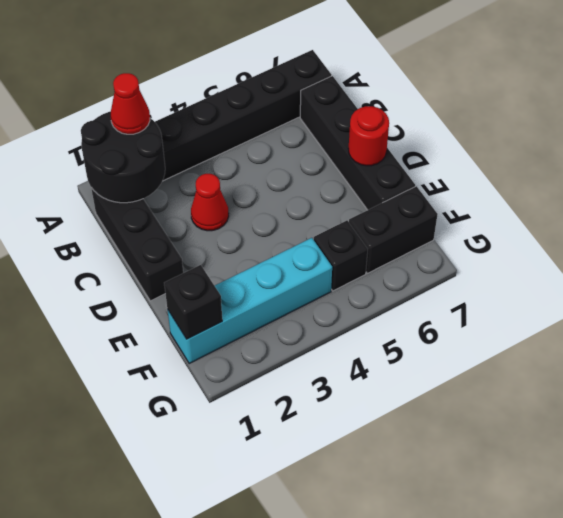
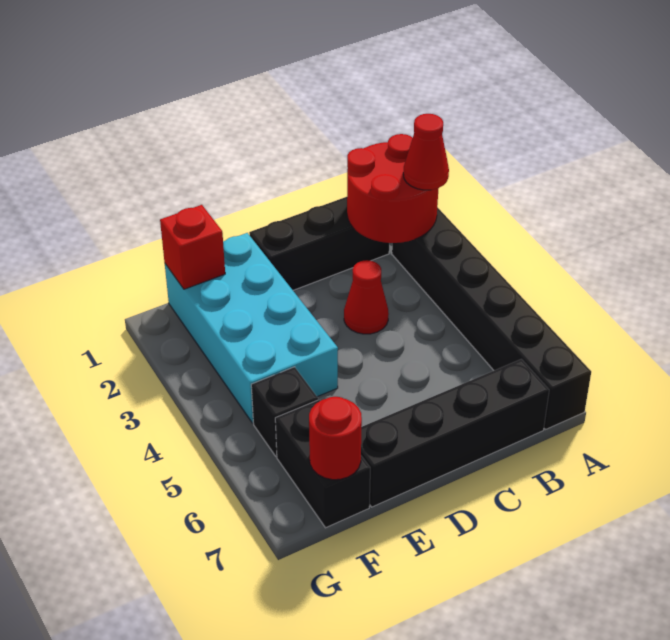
black 2x2 round brick [81,112,165,203] -> red 2x2 round brick [347,134,439,243]
red 1x1 round brick [348,106,389,166] -> red 1x1 round brick moved to [309,397,362,480]
cyan 1x4 brick [168,238,332,364] -> cyan 2x4 brick [165,233,338,423]
black 1x1 brick [164,265,222,339] -> red 1x1 brick [160,205,225,289]

